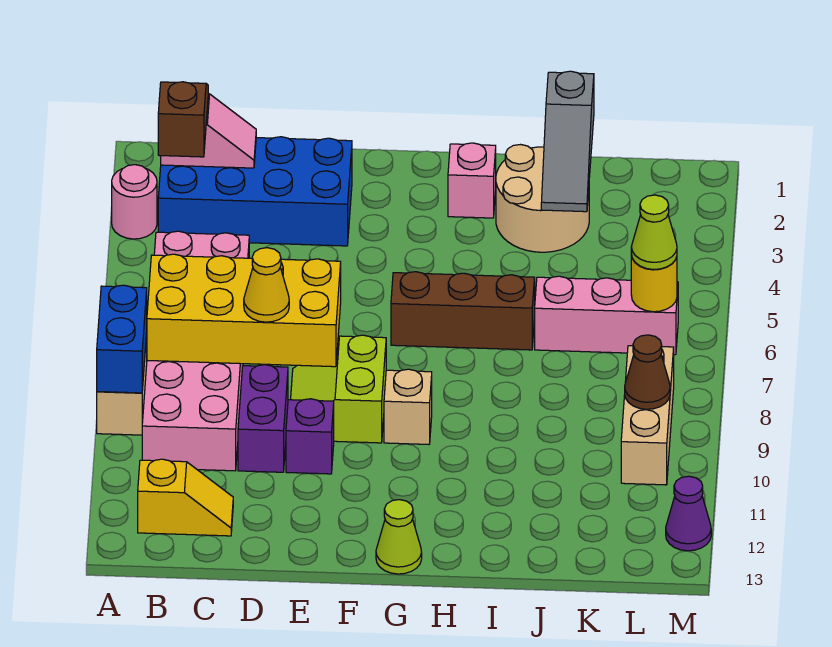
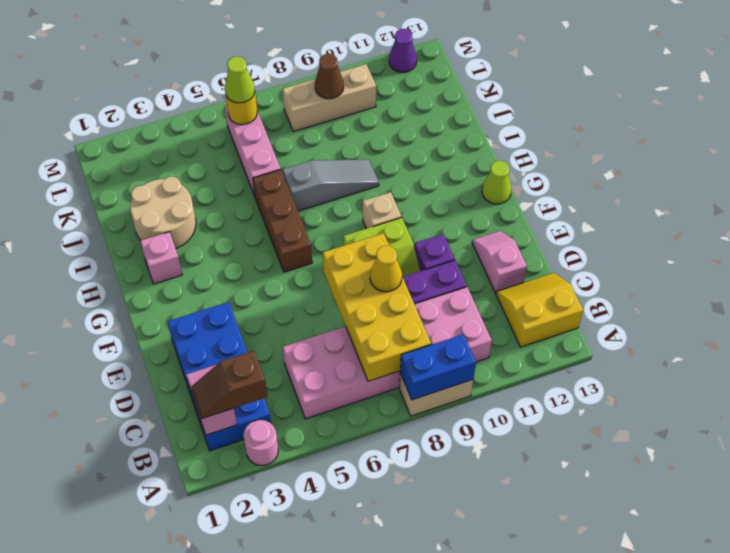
yellow 1x2 slope [138,459,233,536] -> yellow 2x2 slope [496,273,583,347]
none -> pink 1x2 slope [472,231,527,293]
grey 1x3 slope [541,71,594,212] -> grey 1x3 slope moved to [283,159,379,211]

